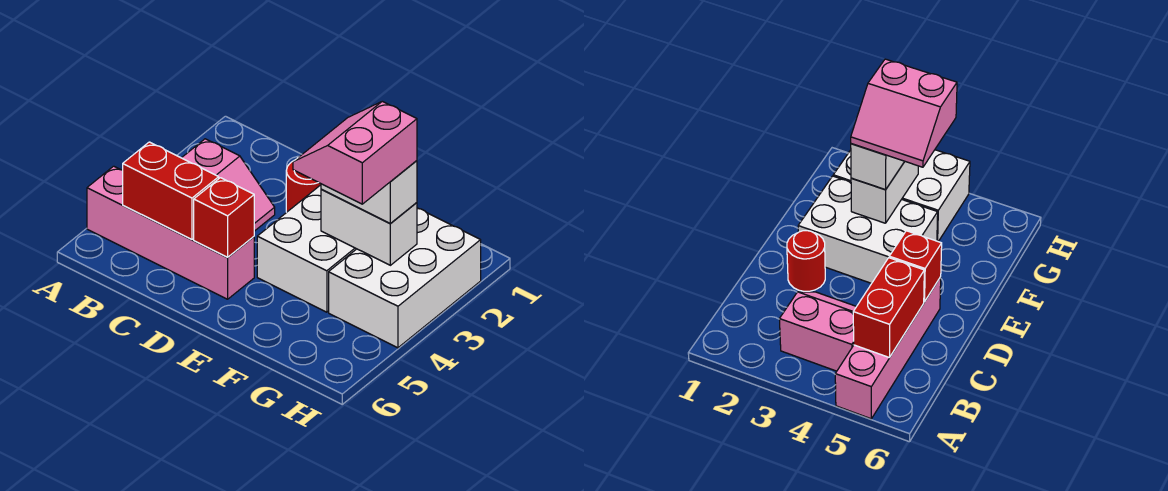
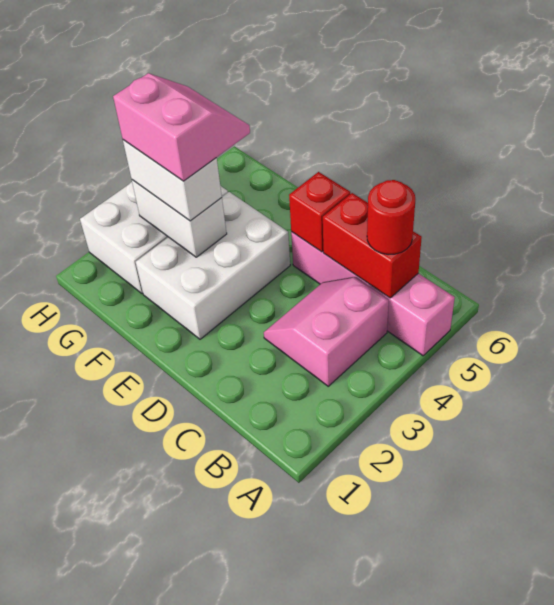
red 1x1 round brick [286,160,321,212] -> red 1x1 round brick moved to [367,180,415,255]
pink 2x2 slope [293,101,417,204] -> pink 2x2 slope turned to [113,73,250,181]

